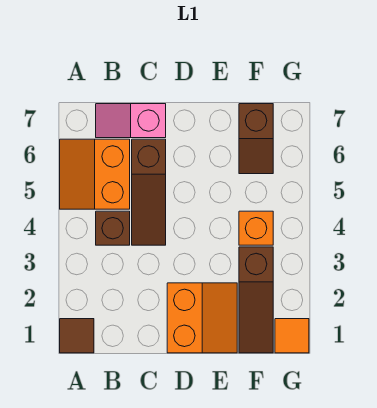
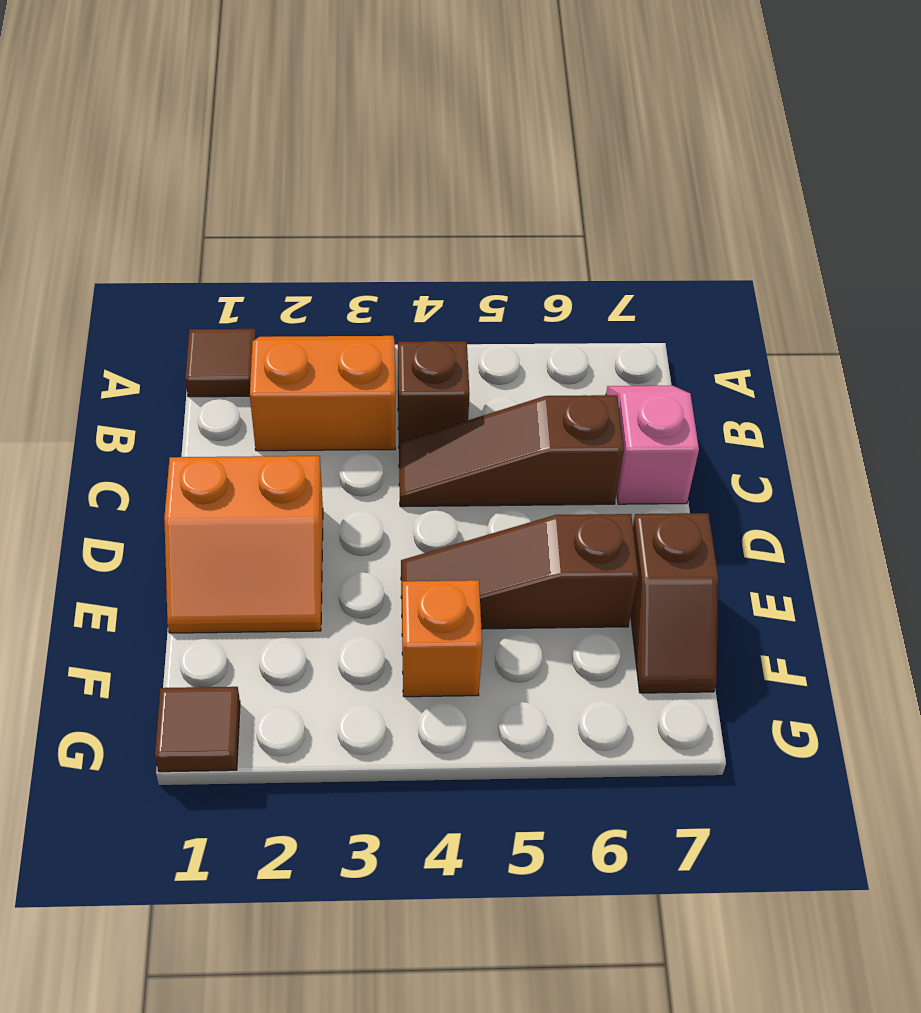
orange 2x2 slope [60,139,130,209] -> orange 2x2 slope moved to [250,336,395,451]
brown 1x3 slope [239,247,273,353] -> brown 1x3 slope moved to [401,514,639,629]
brown 1x2 slope [239,104,273,174] -> brown 1x2 slope turned to [631,513,718,693]
orange 1x1 tile [275,319,309,353] -> brown 1x1 tile [155,687,240,772]

